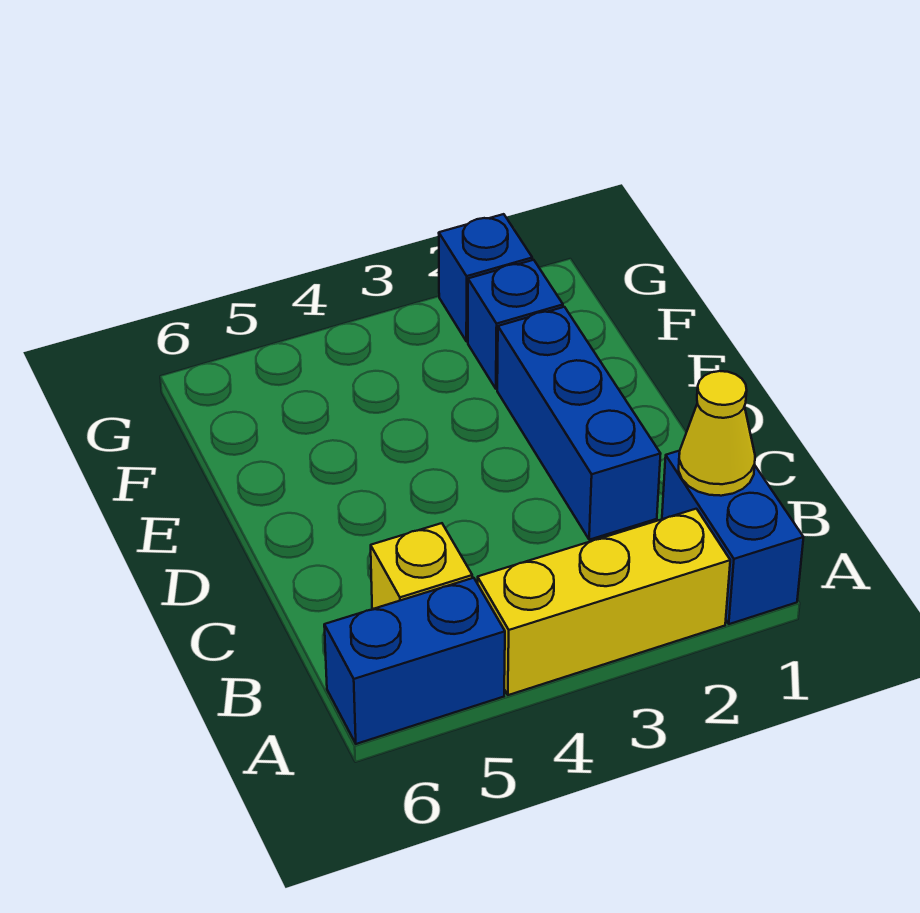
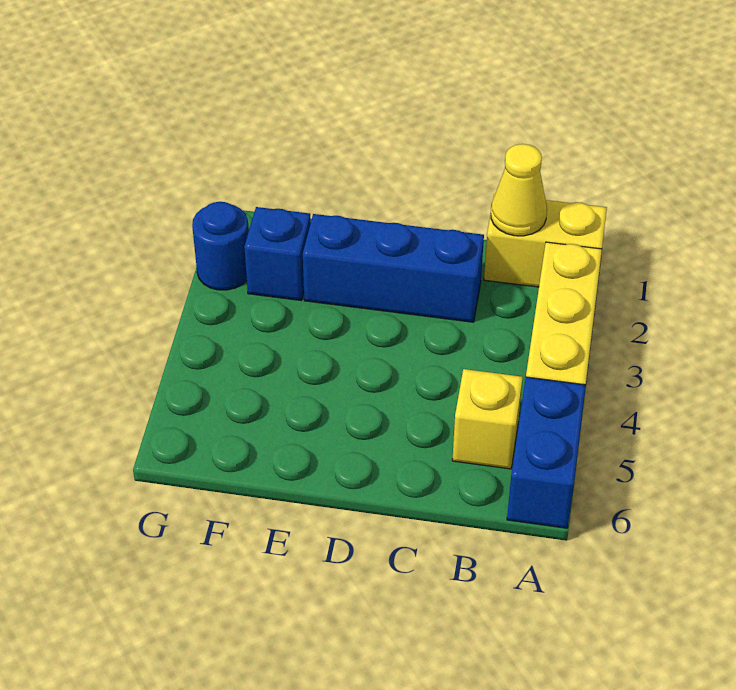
blue 1x2 brick [662,451,804,624] -> yellow 1x2 brick [484,194,607,287]
blue 1x1 brick [439,214,532,342] -> blue 1x1 round brick [192,202,249,290]

